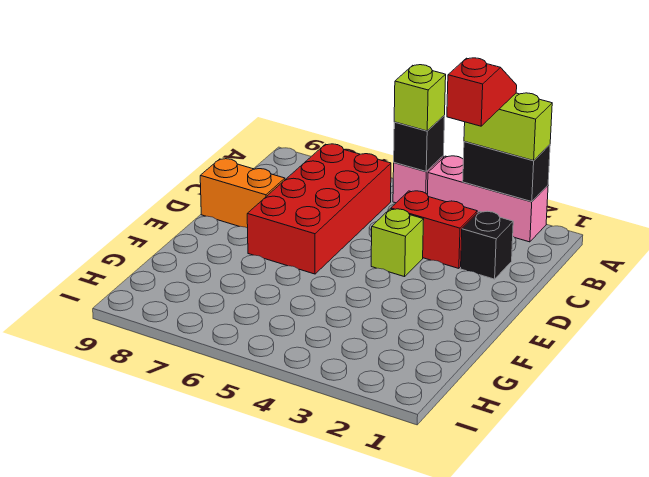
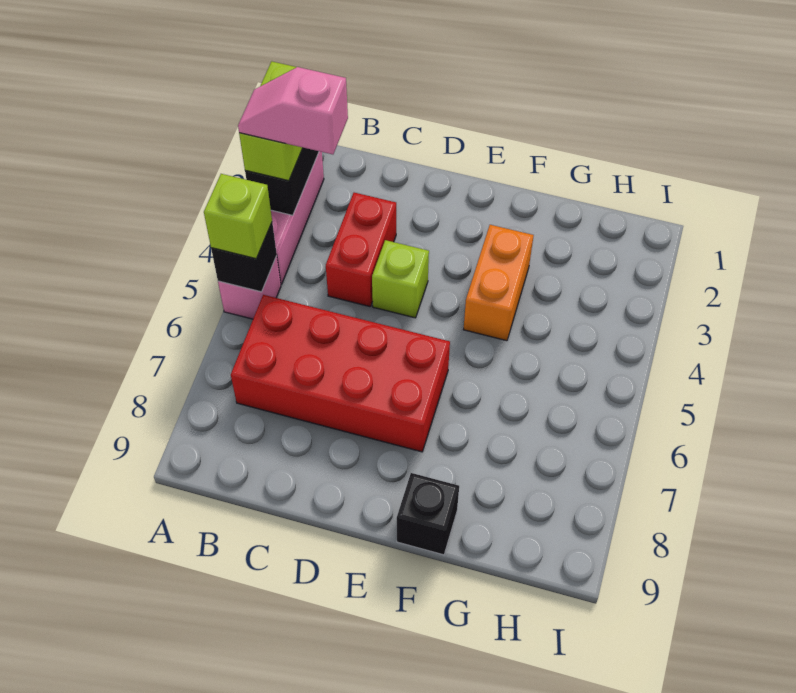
red 1x2 slope [447,58,517,126] -> pink 1x2 slope [238,67,348,154]
black 1x1 brick [461,211,513,279] -> black 1x1 brick moved to [397,473,459,555]
orange 1x2 brick [200,159,285,228] -> orange 1x2 brick moved to [463,225,534,341]

